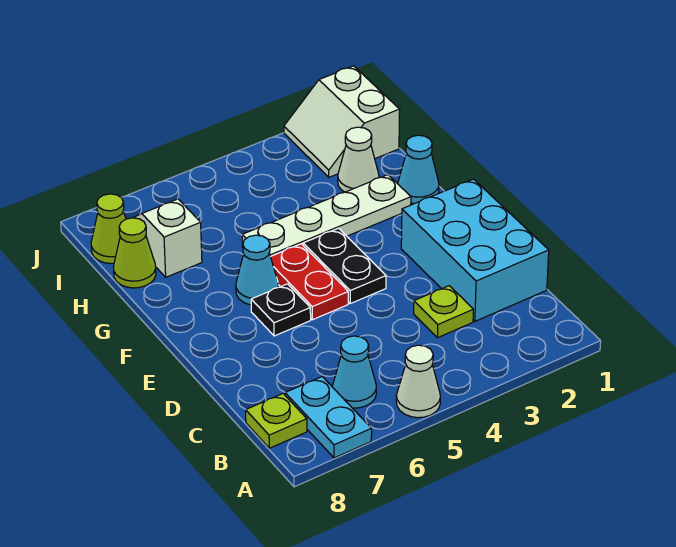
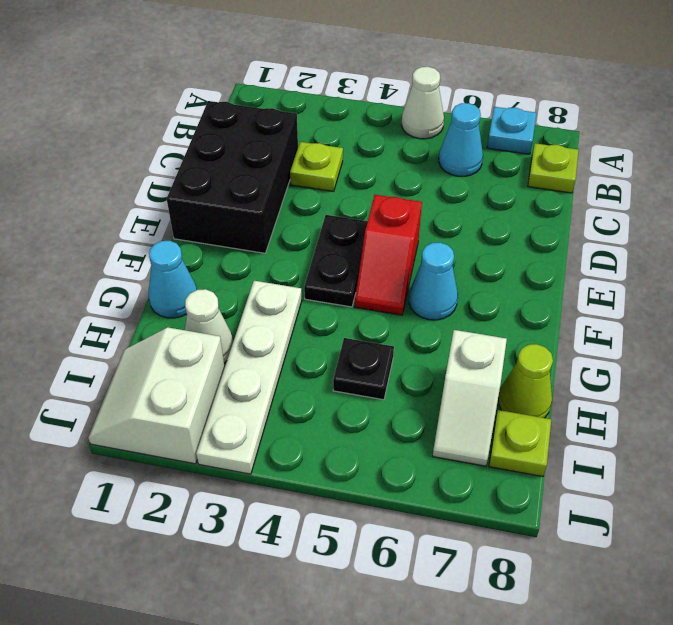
cyan 1x2 plate [285,377,372,458] -> cyan 1x1 plate [487,107,536,154]
cyan 2x3 brick [401,179,549,321] -> black 2x3 brick [167,101,298,253]
red 1x2 plate [271,244,348,320] -> red 1x2 slope [355,195,422,315]
black 1x1 plate [251,284,311,336] -> black 1x1 plate moved to [333,338,394,400]
white 1x4 plate [242,175,411,256] -> white 1x4 plate turned to [196,281,302,474]
white 2x2 slope [284,66,400,177] -> white 2x2 slope turned to [88,327,225,464]
lime 1x1 cone [91,194,126,264] -> lime 1x1 plate [489,410,551,477]

